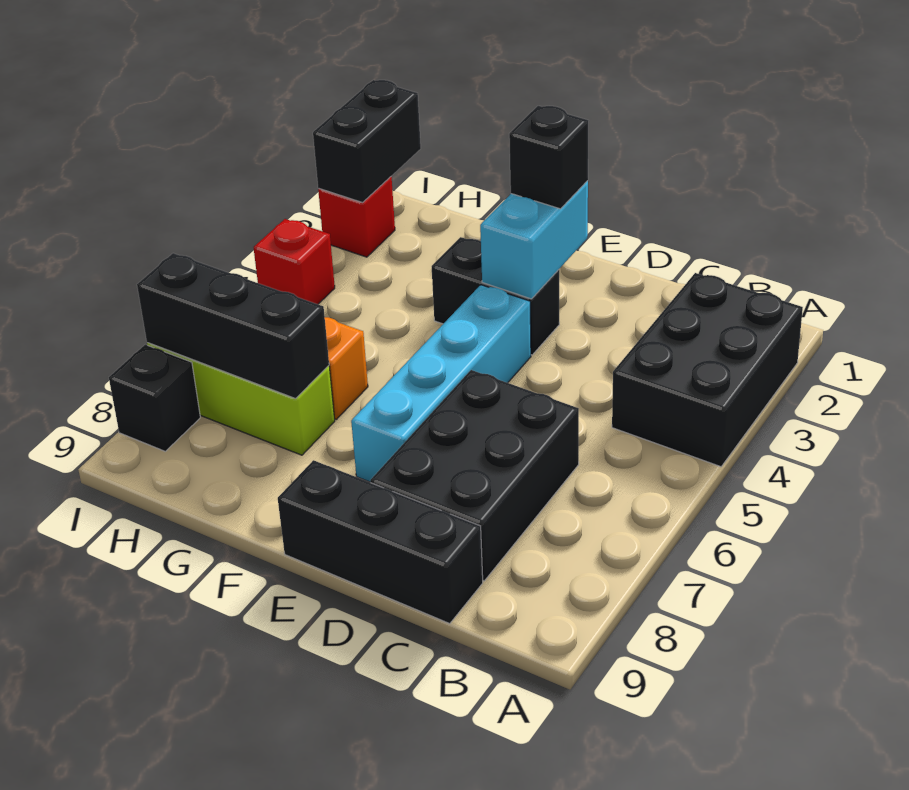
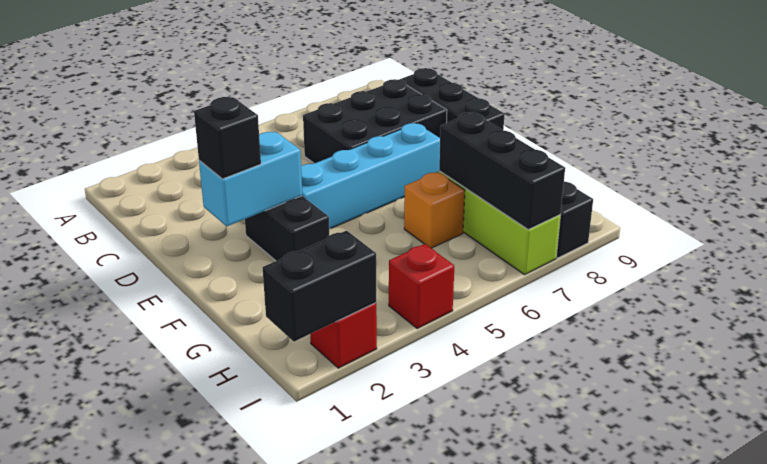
black 2x3 brick [612,273,803,467] -> none

